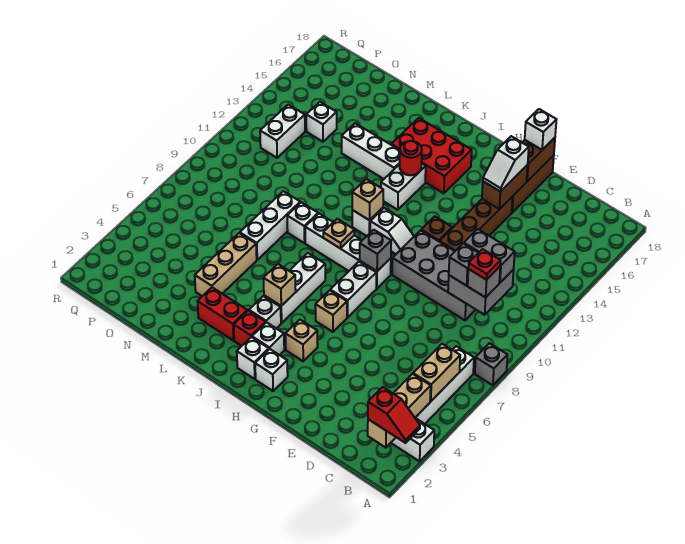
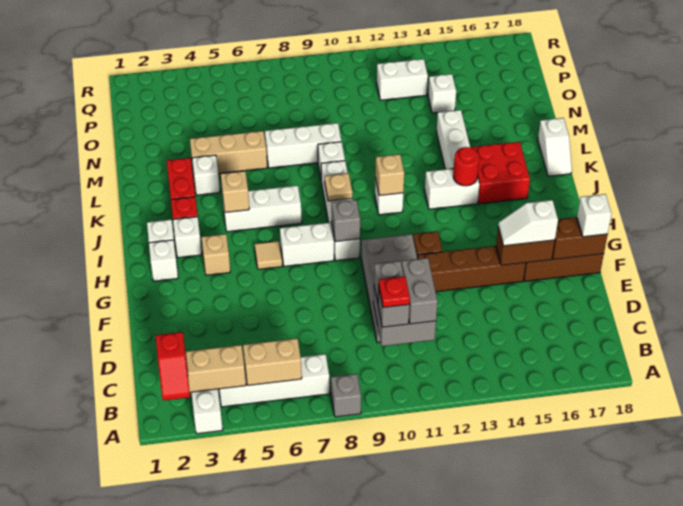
tan 1x1 brick [315,290,347,332] -> tan 1x1 tile [255,241,282,269]
white 1x2 slope [370,208,414,254] -> white 1x2 slope moved to [538,118,572,176]
red 2x3 brick [391,118,472,193] -> red 2x2 brick [471,142,530,204]
white 1x1 brick [249,296,281,328] -> white 1x1 brick moved to [192,155,220,195]

